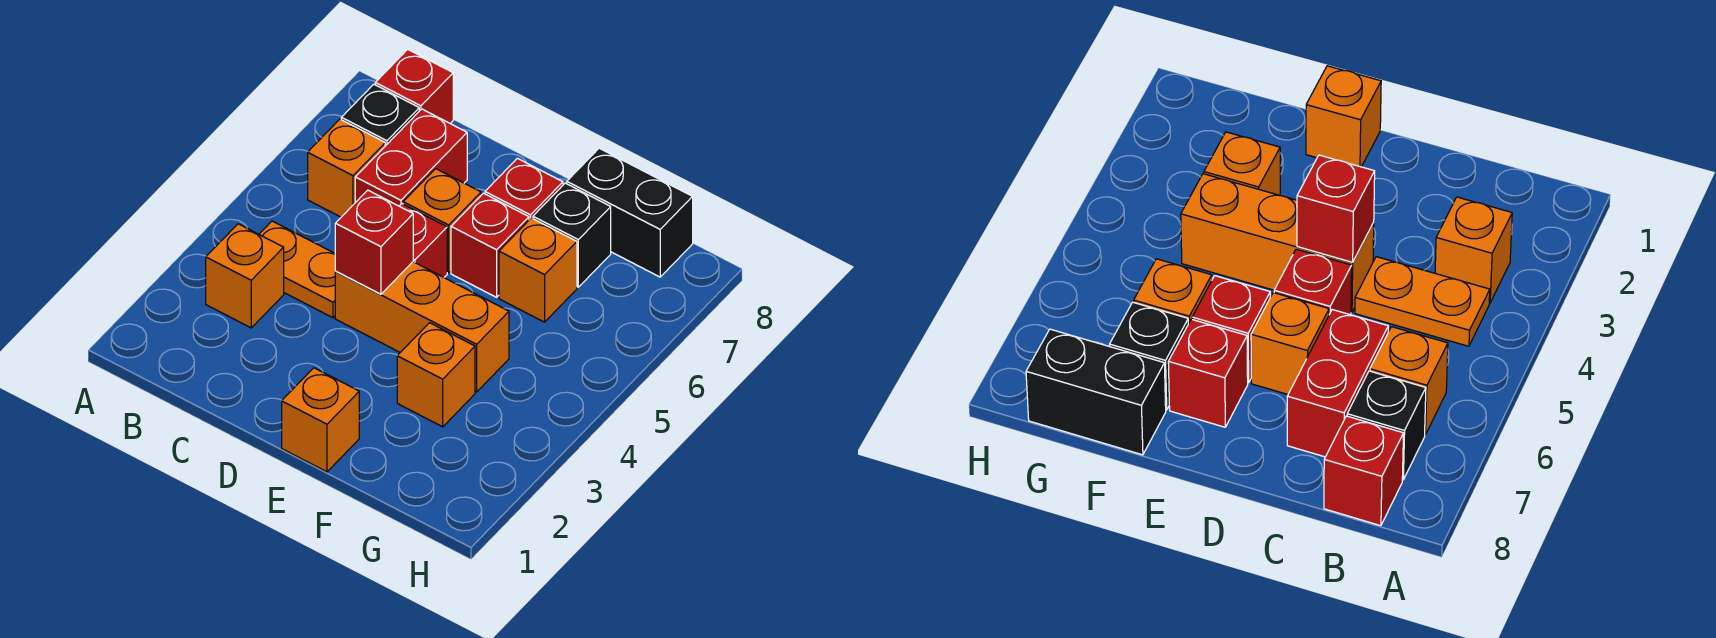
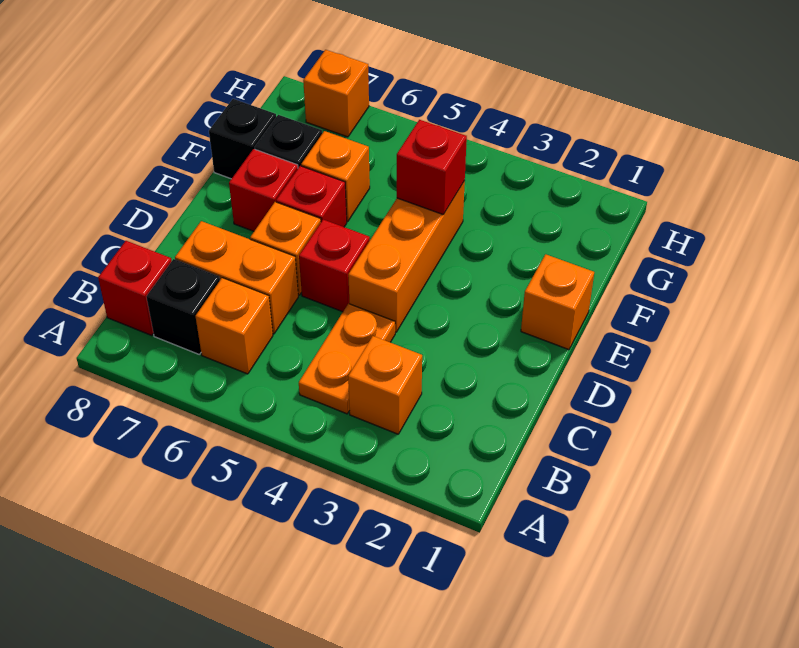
red 1x2 brick [355,109,467,206] -> orange 1x2 brick [175,221,298,334]
red 1x1 brick [335,190,413,294] -> red 1x1 brick moved to [397,120,467,215]
orange 1x1 brick [397,323,475,427] -> orange 1x1 brick moved to [303,50,369,137]
black 1x2 brick [567,148,693,277] -> black 1x1 brick [209,99,276,179]

